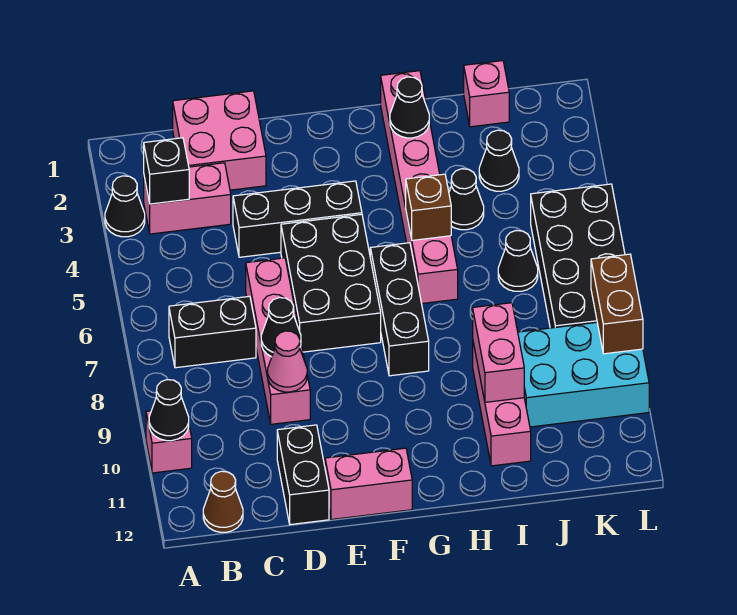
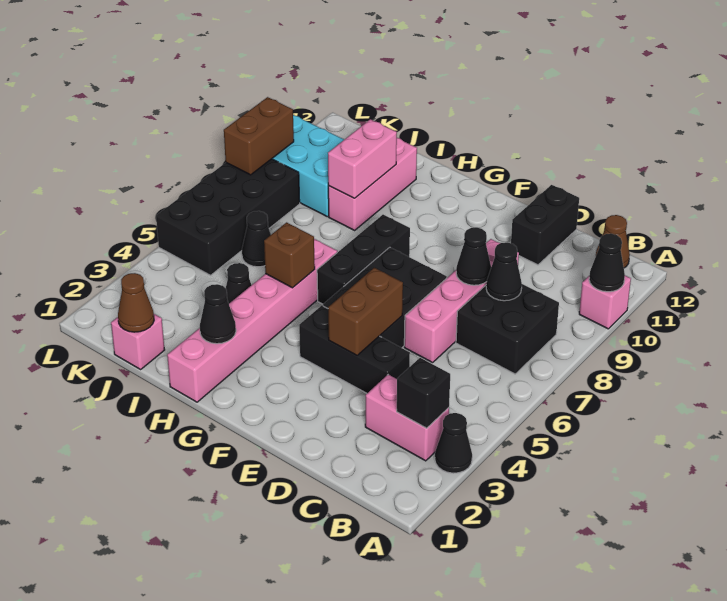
black 1x2 brick [169,296,256,368] -> black 2x2 brick [456,284,559,374]
pink 2x2 brick [173,91,266,190] -> none
pink 1x1 cone [268,331,307,392] -> none
none -> brown 1x2 brick [328,268,403,355]
pink 1x2 brick [325,448,412,520] -> none
none -> brown 1x1 cone [118,273,154,332]
black 1x1 cone [479,130,519,191] -> black 1x1 cone moved to [486,242,522,301]

